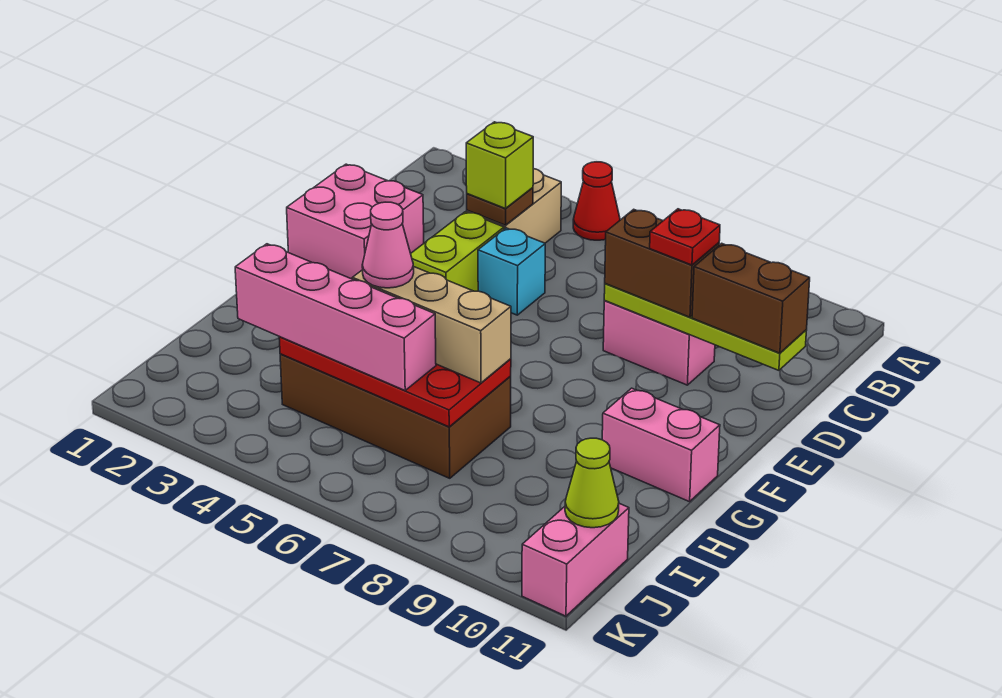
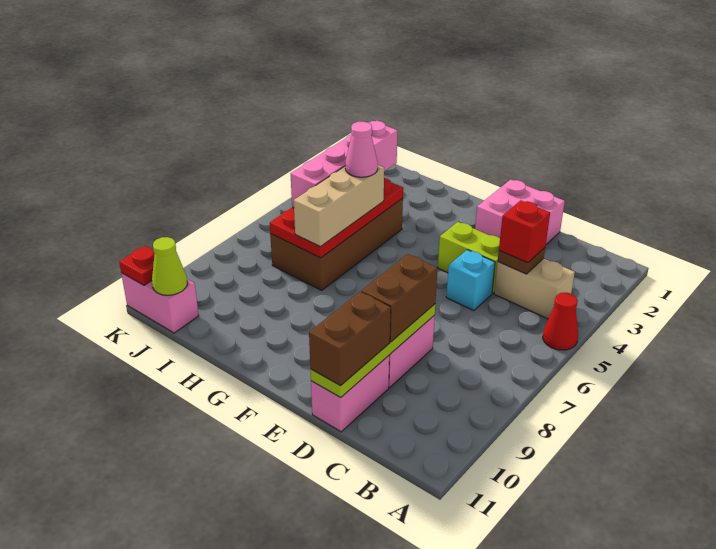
lime 1x1 brick [466,122,533,208] -> red 1x1 brick [499,200,550,263]
red 1x1 plate [650,209,720,265] -> red 1x1 plate moved to [119,246,155,285]
pink 1x2 brick [602,388,720,502] -> pink 1x2 brick moved to [311,356,389,432]

